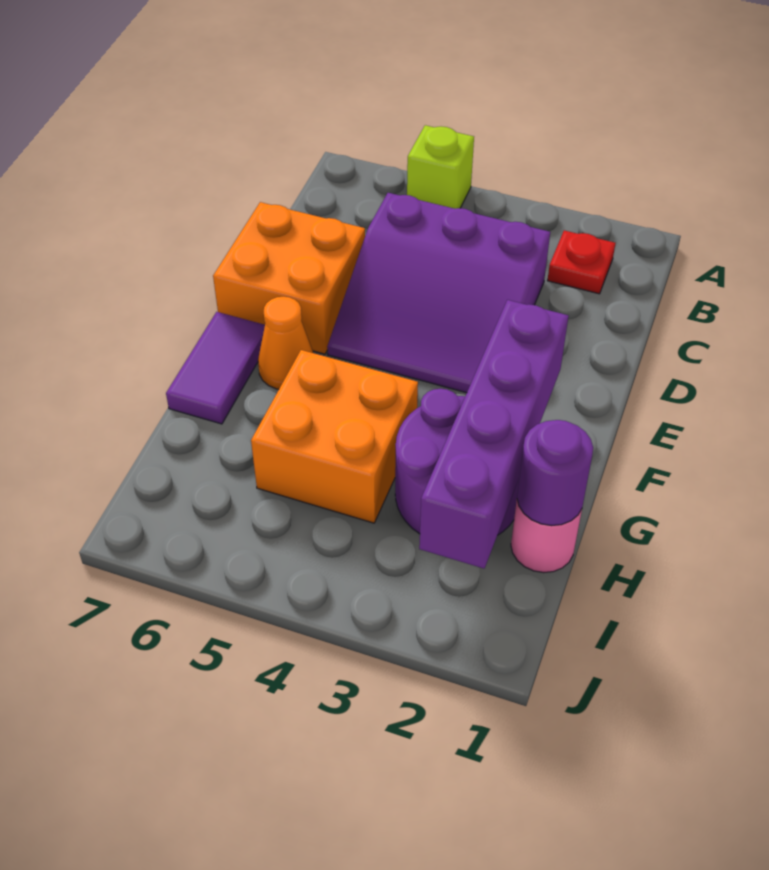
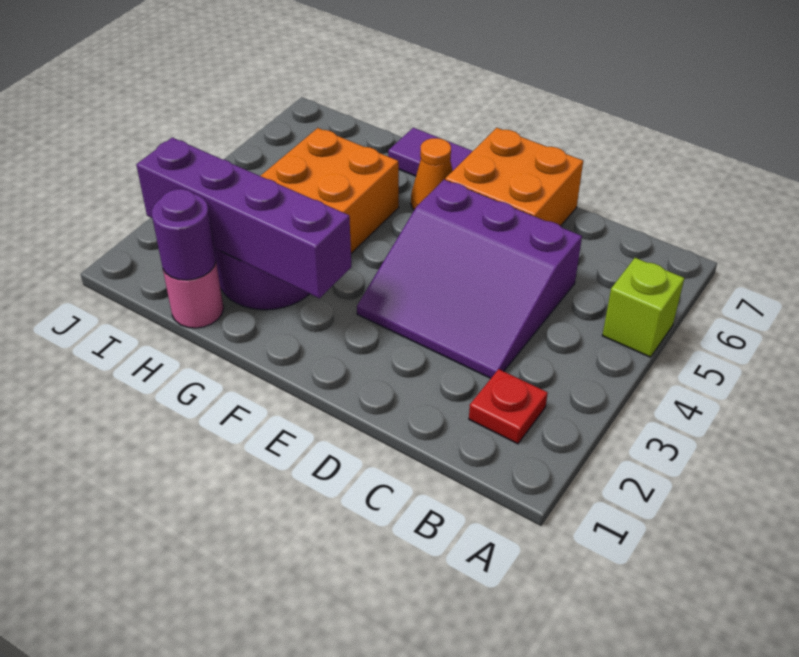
purple 3x3 slope [327,193,550,393] -> purple 3x3 slope turned to [357,180,582,378]

